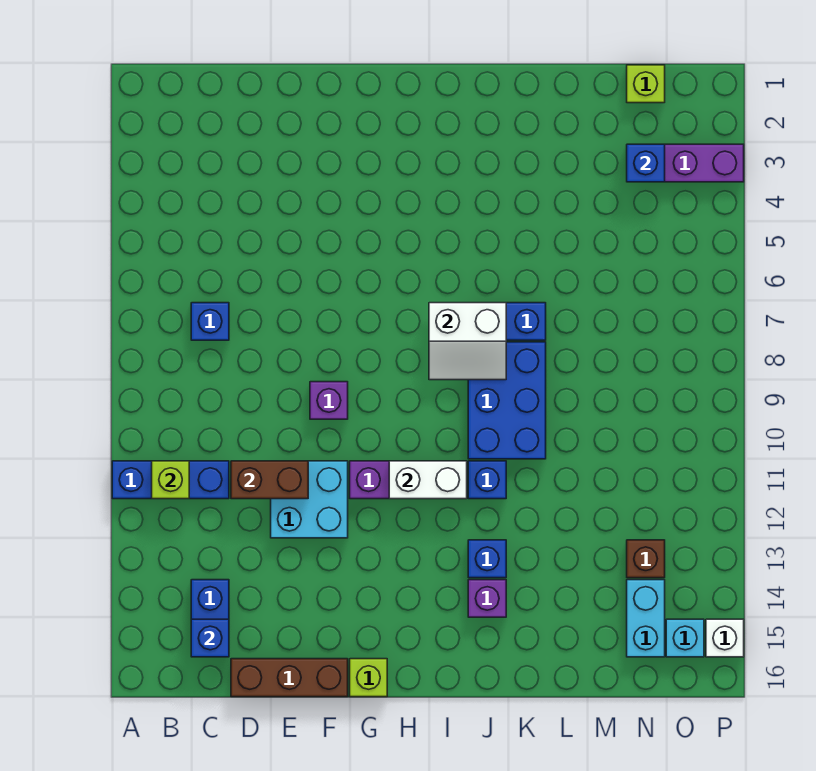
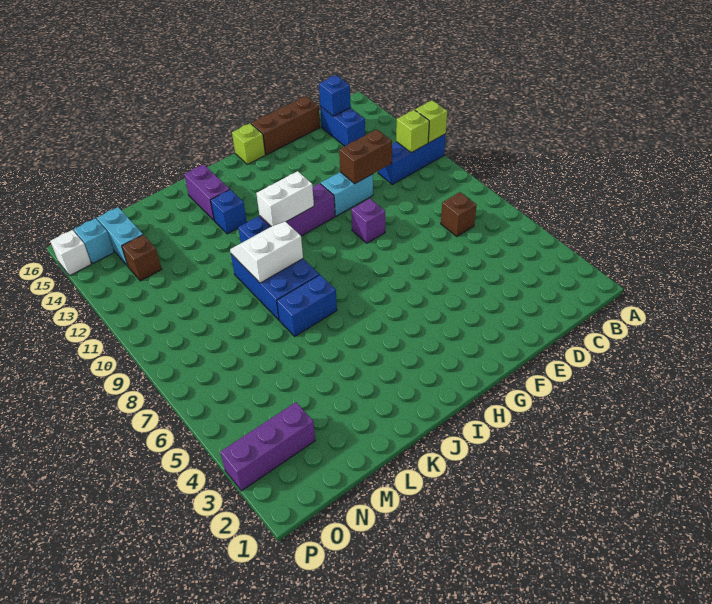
blue 1x1 brick [191,303,229,340] -> brown 1x1 brick [441,192,477,236]
cyan 2x2 brick [271,461,348,538] -> cyan 1x2 brick [321,172,373,216]
white 2x2 slope [429,303,506,380] -> white 2x2 slope moved to [230,222,303,283]
purple 1x1 brick [468,580,506,617] -> purple 1x2 brick [184,164,230,220]
lime 1x1 brick [627,65,665,103] -> lime 1x1 brick moved to [415,100,447,143]
blue 1x1 brick [627,144,665,182] -> none

